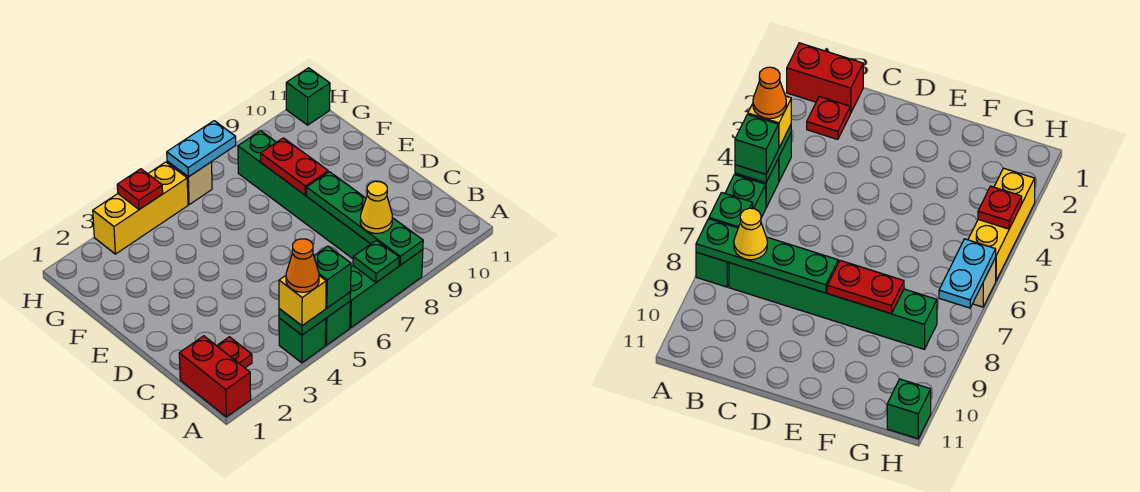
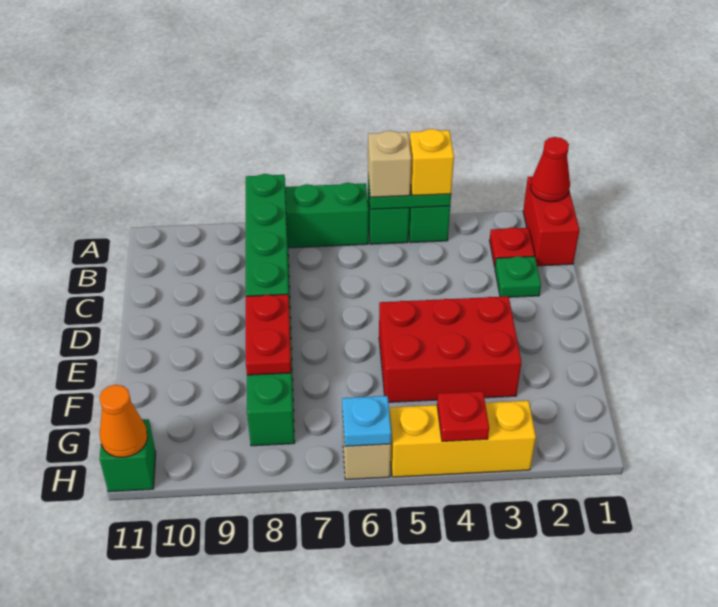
none -> red 1x1 cone [531,137,570,202]
orange 1x1 cone [286,239,319,292] -> orange 1x1 cone moved to [99,385,148,457]
green 1x1 brick [314,246,351,308] -> tan 1x1 brick [368,131,411,197]
green 1x1 plate [353,240,399,282] -> green 1x1 plate moved to [495,256,541,297]
yellow 1x1 cone [360,181,392,233] -> none
none -> red 2x3 brick [379,296,521,402]
cyan 1x2 plate [167,121,236,177] -> cyan 1x1 plate [342,396,391,446]

